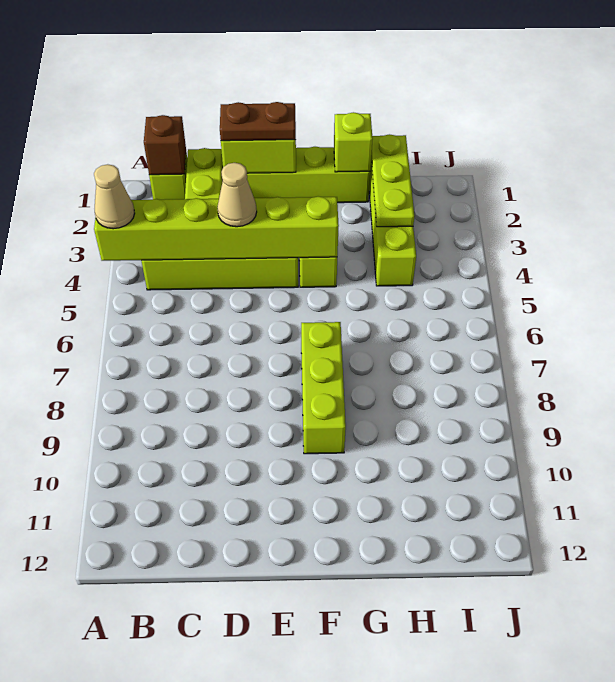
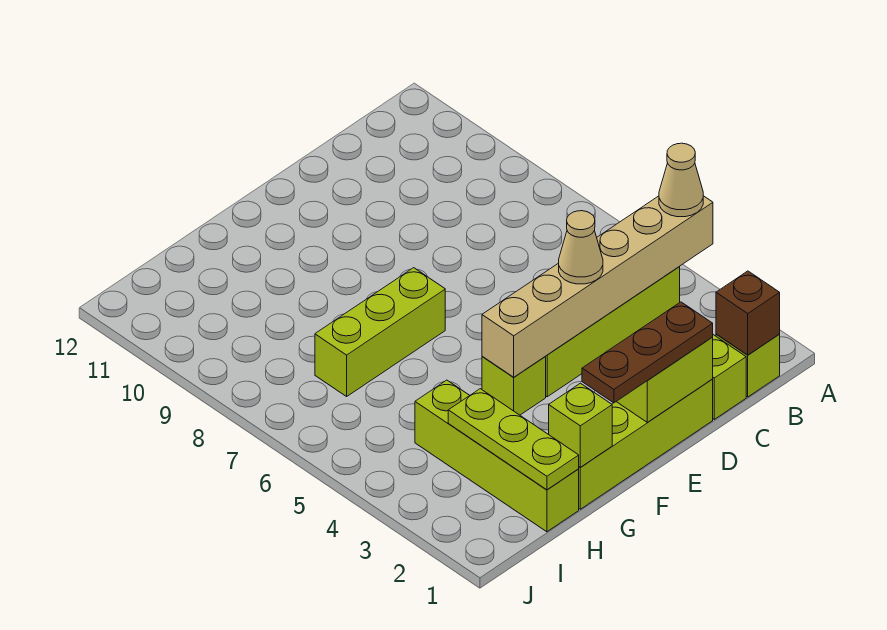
lime 1x6 brick [94,196,339,261] -> tan 1x6 brick [482,196,713,377]
brown 1x2 plate [220,102,296,141] -> brown 1x3 plate [582,302,713,403]
lime 1x3 brick [301,322,346,454] -> lime 1x3 brick turned to [315,268,445,396]

